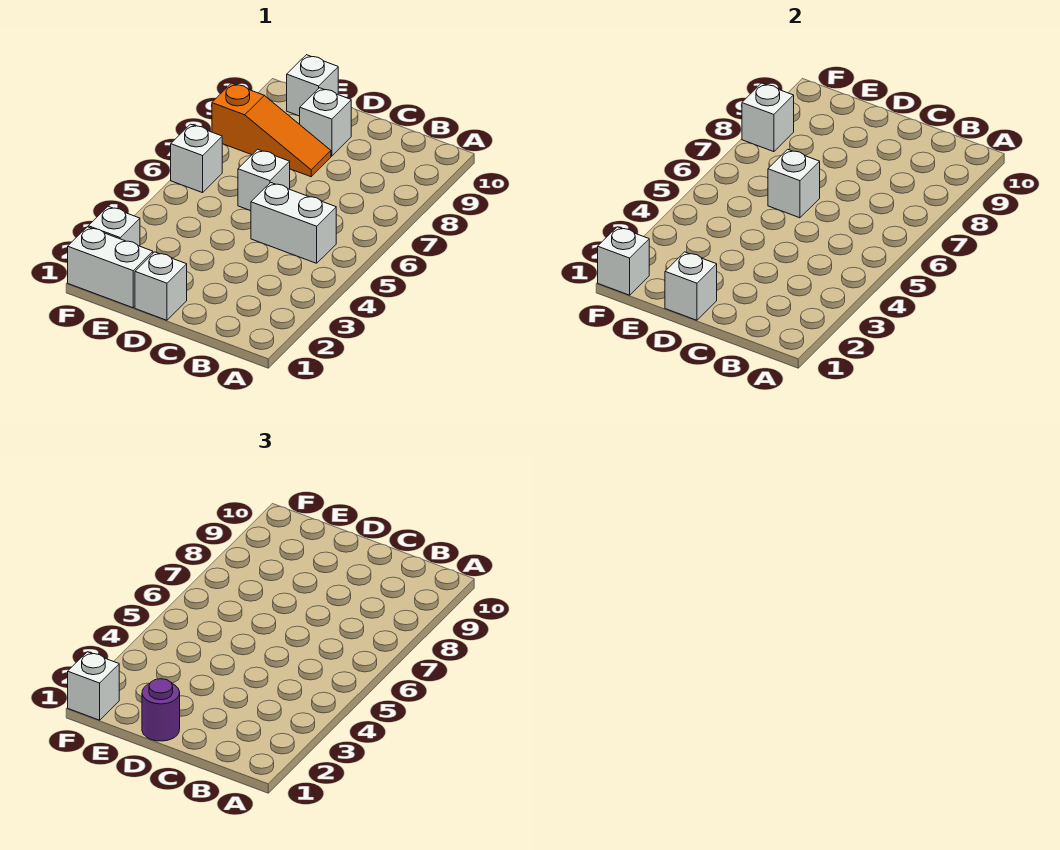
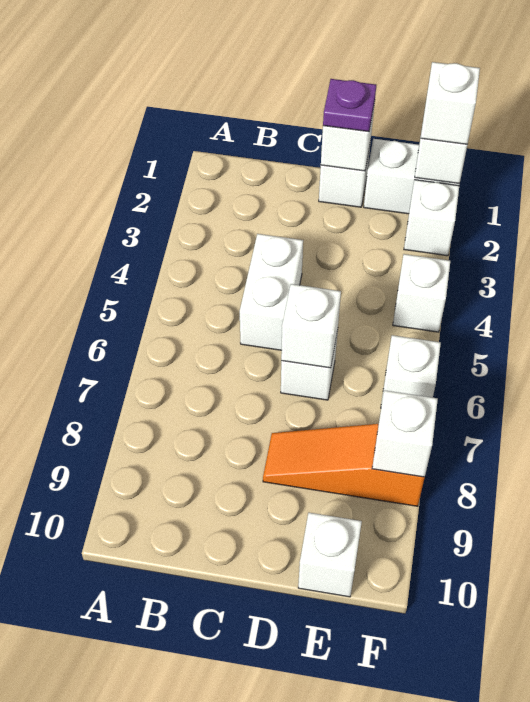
white 1x2 brick [251,183,336,263] -> white 1x2 brick turned to [240,234,303,350]
purple 1x1 round brick [142,679,180,741] -> purple 1x1 plate [323,79,376,132]
white 1x1 brick [300,88,351,156] -> white 1x1 brick moved to [393,254,450,332]

